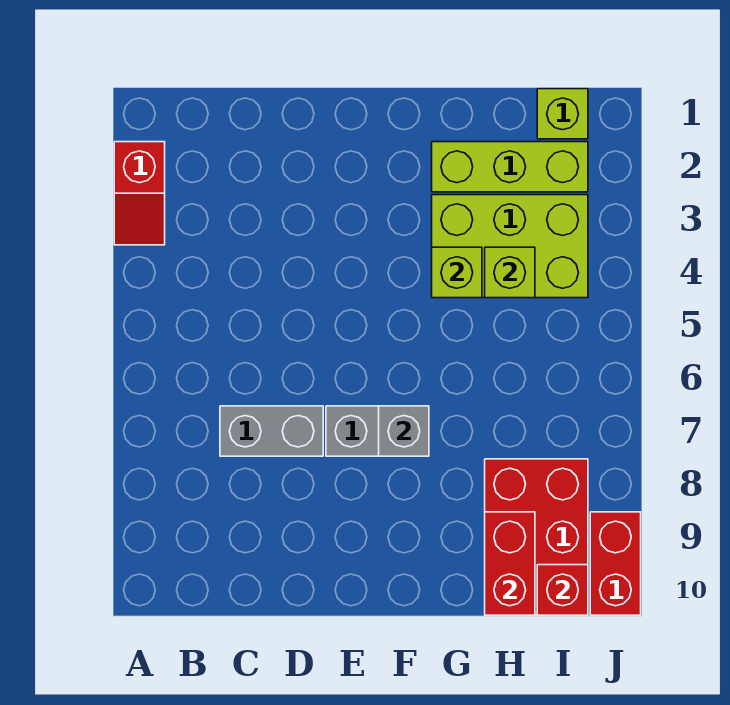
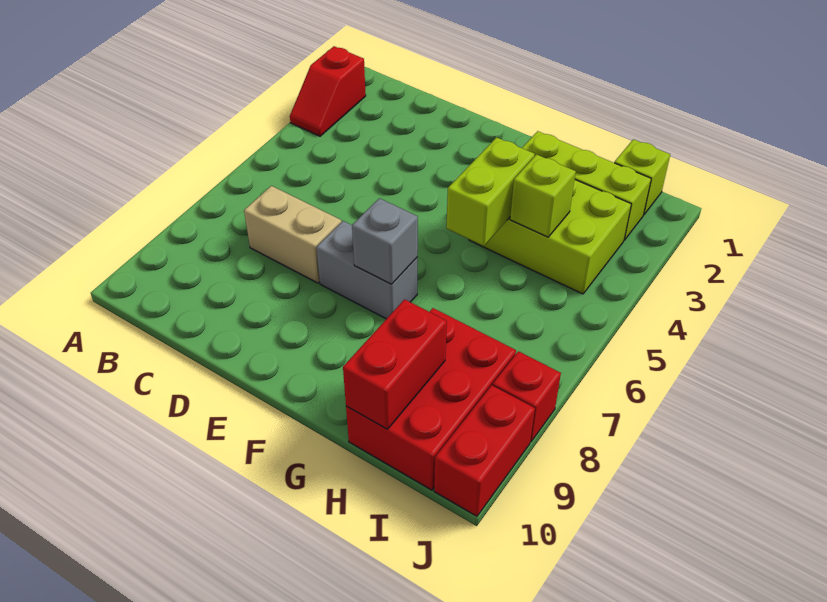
grey 1x2 brick [220,406,323,456] -> tan 1x2 brick [244,186,341,283]
lime 1x1 brick [432,247,482,298] -> lime 1x2 brick [446,137,534,246]
red 1x1 brick [537,565,588,615] -> red 1x1 brick moved to [493,351,561,442]

